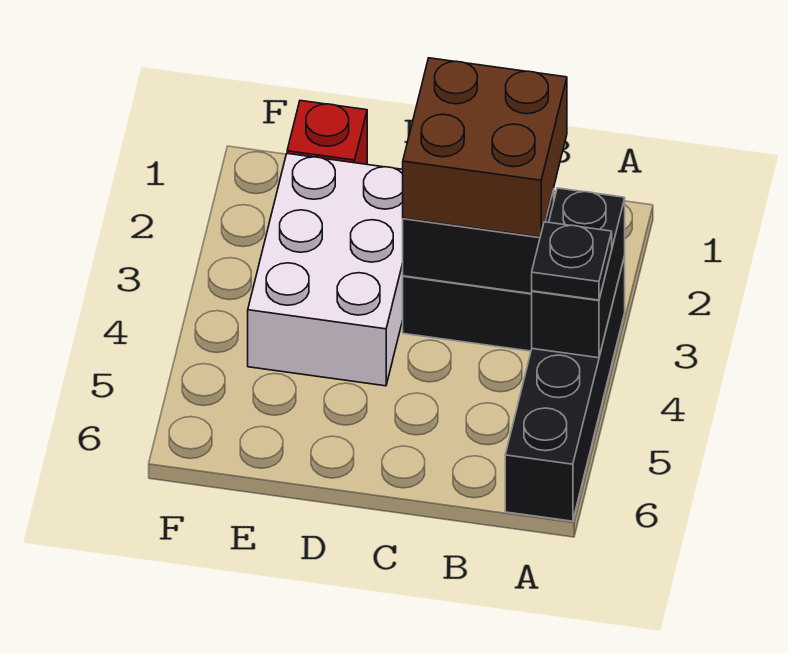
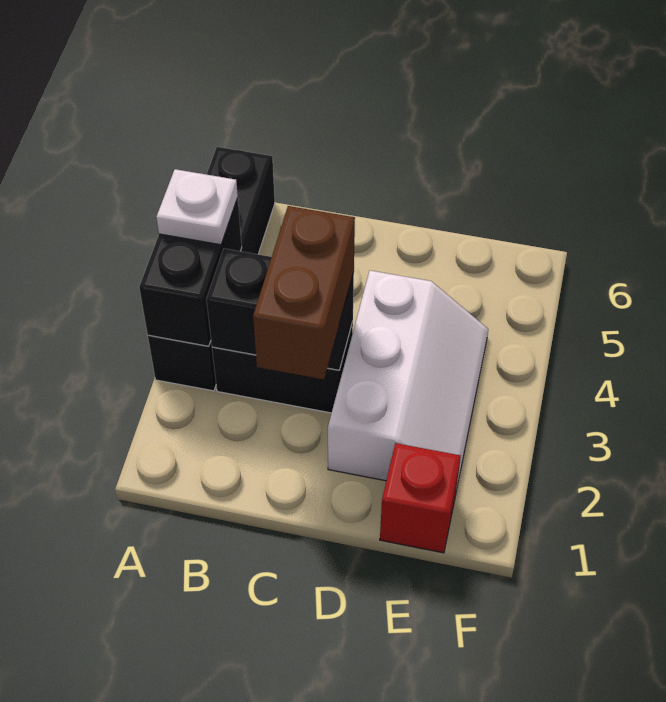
black 1x1 plate [532,222,612,300] -> white 1x1 plate [156,169,238,245]
brown 2x2 brick [403,58,567,237] -> brown 1x2 brick [253,206,355,379]
white 2x3 brick [248,154,403,386] -> white 2x3 slope [328,270,488,489]

